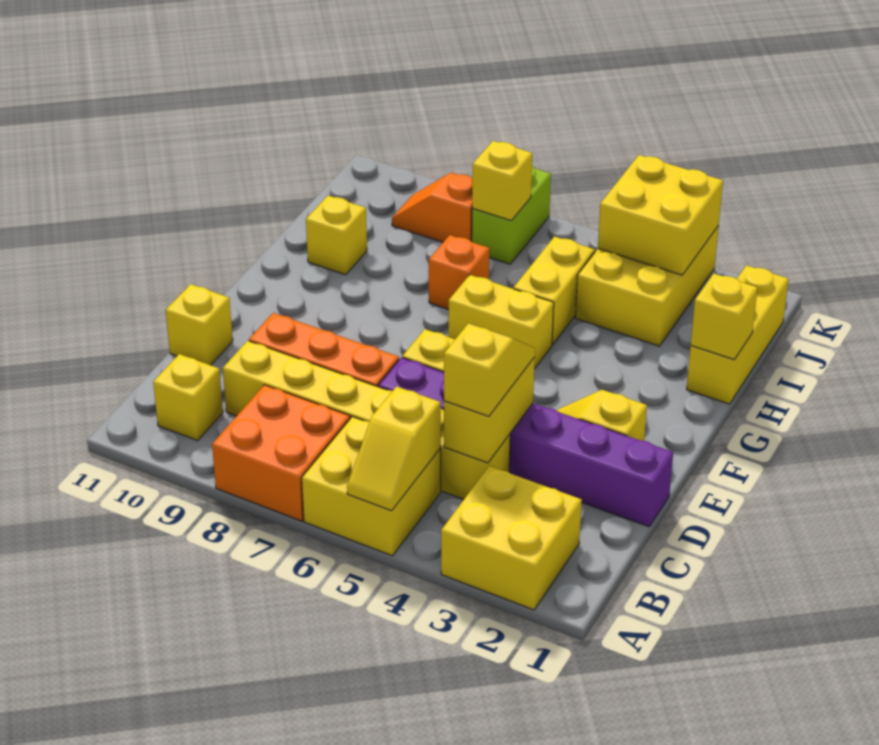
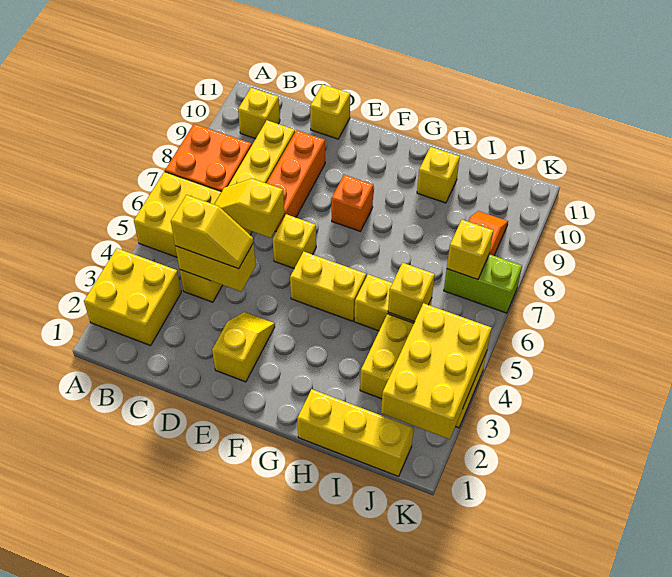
yellow 1x2 slope [347,386,441,511] -> yellow 1x2 slope moved to [214,179,284,238]
purple 1x6 brick [378,357,673,527] -> none
yellow 1x2 brick [448,275,554,369] -> yellow 1x2 brick turned to [290,252,366,321]
yellow 1x1 brick [691,274,757,360] -> yellow 1x1 brick moved to [388,263,435,322]
orange 1x1 brick [429,235,489,310] -> orange 1x1 brick moved to [331,175,373,231]
yellow 2x2 brick [598,155,723,275] -> yellow 2x3 brick [381,303,491,439]

